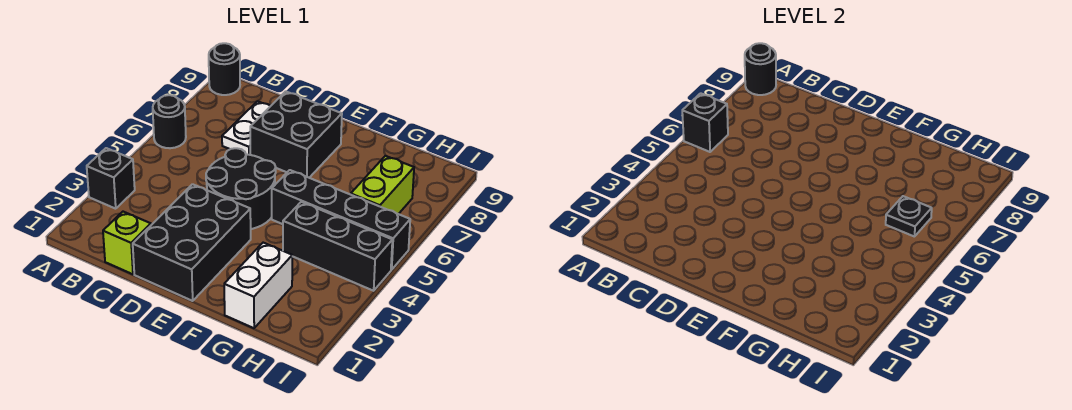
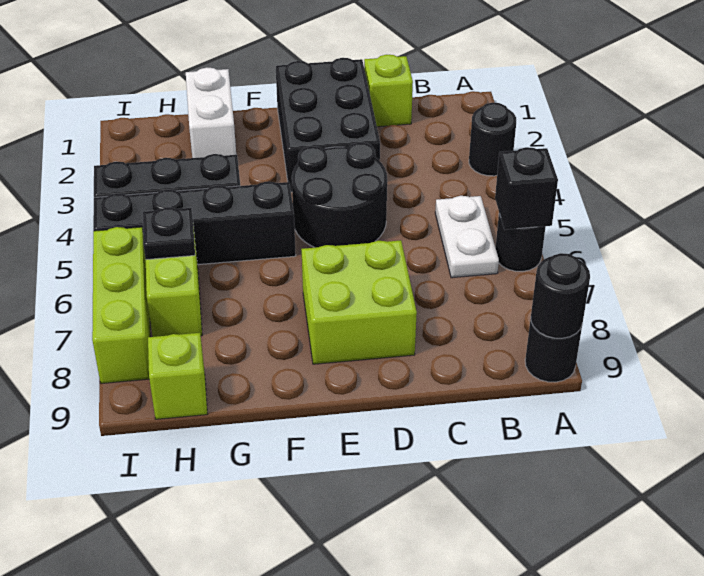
black 1x1 brick [87,148,135,209] -> black 1x1 round brick [469,103,516,176]
white 1x2 plate [222,101,270,155] -> white 1x2 plate moved to [435,196,499,278]
black 2x2 brick [250,91,342,178] -> lime 2x2 brick [301,240,417,364]
none -> lime 1x1 brick [148,333,207,419]
none -> lime 1x3 brick [92,227,150,384]

